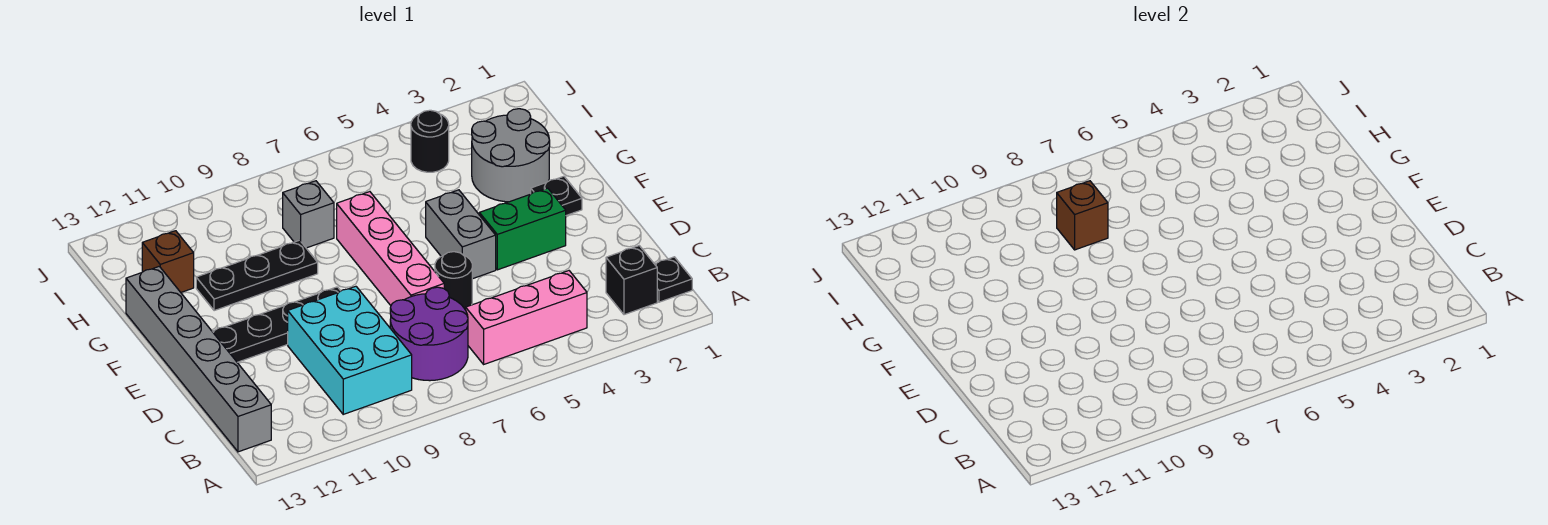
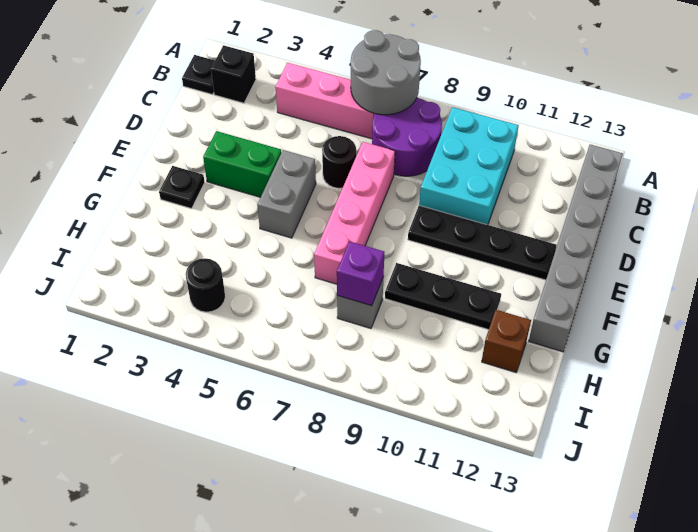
grey 2x2 round brick [472,109,550,202] -> grey 2x2 round brick moved to [351,30,421,115]
brown 1x1 brick [1057,181,1108,250] -> purple 1x1 brick [337,241,384,306]

